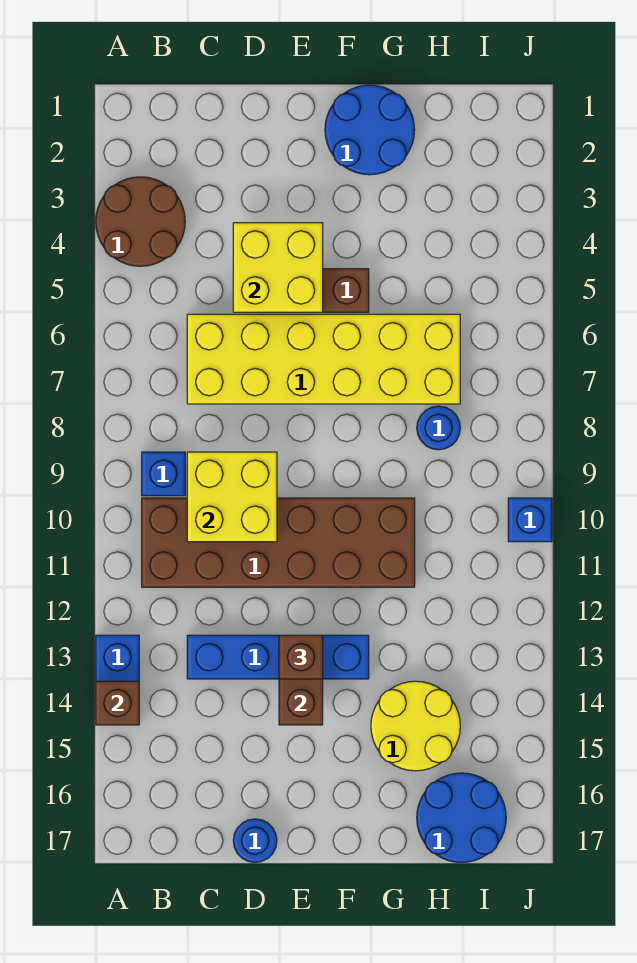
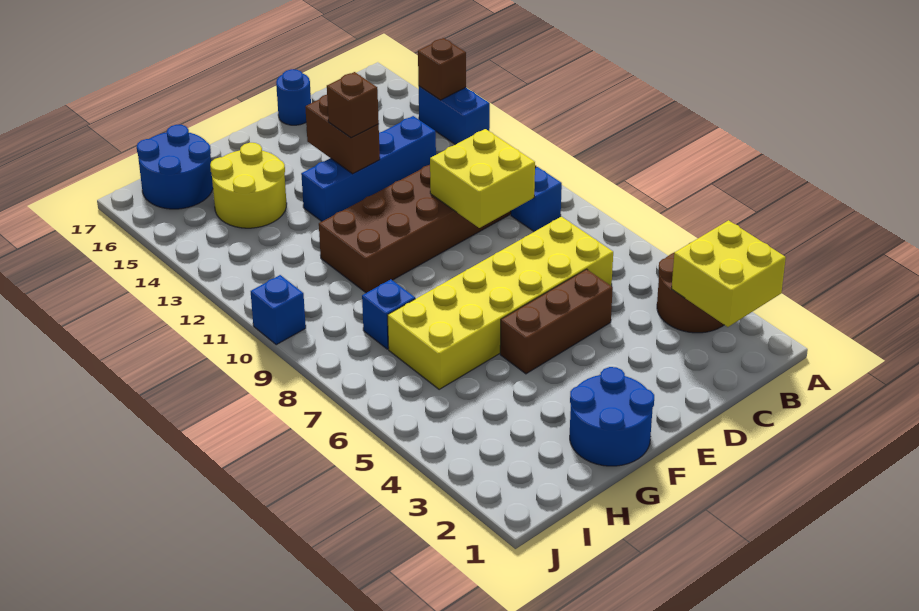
yellow 2x2 brick [233,223,323,312] -> yellow 2x2 brick moved to [672,220,786,327]
blue 1x1 round brick [417,406,460,450] -> blue 1x1 brick [362,279,415,349]

